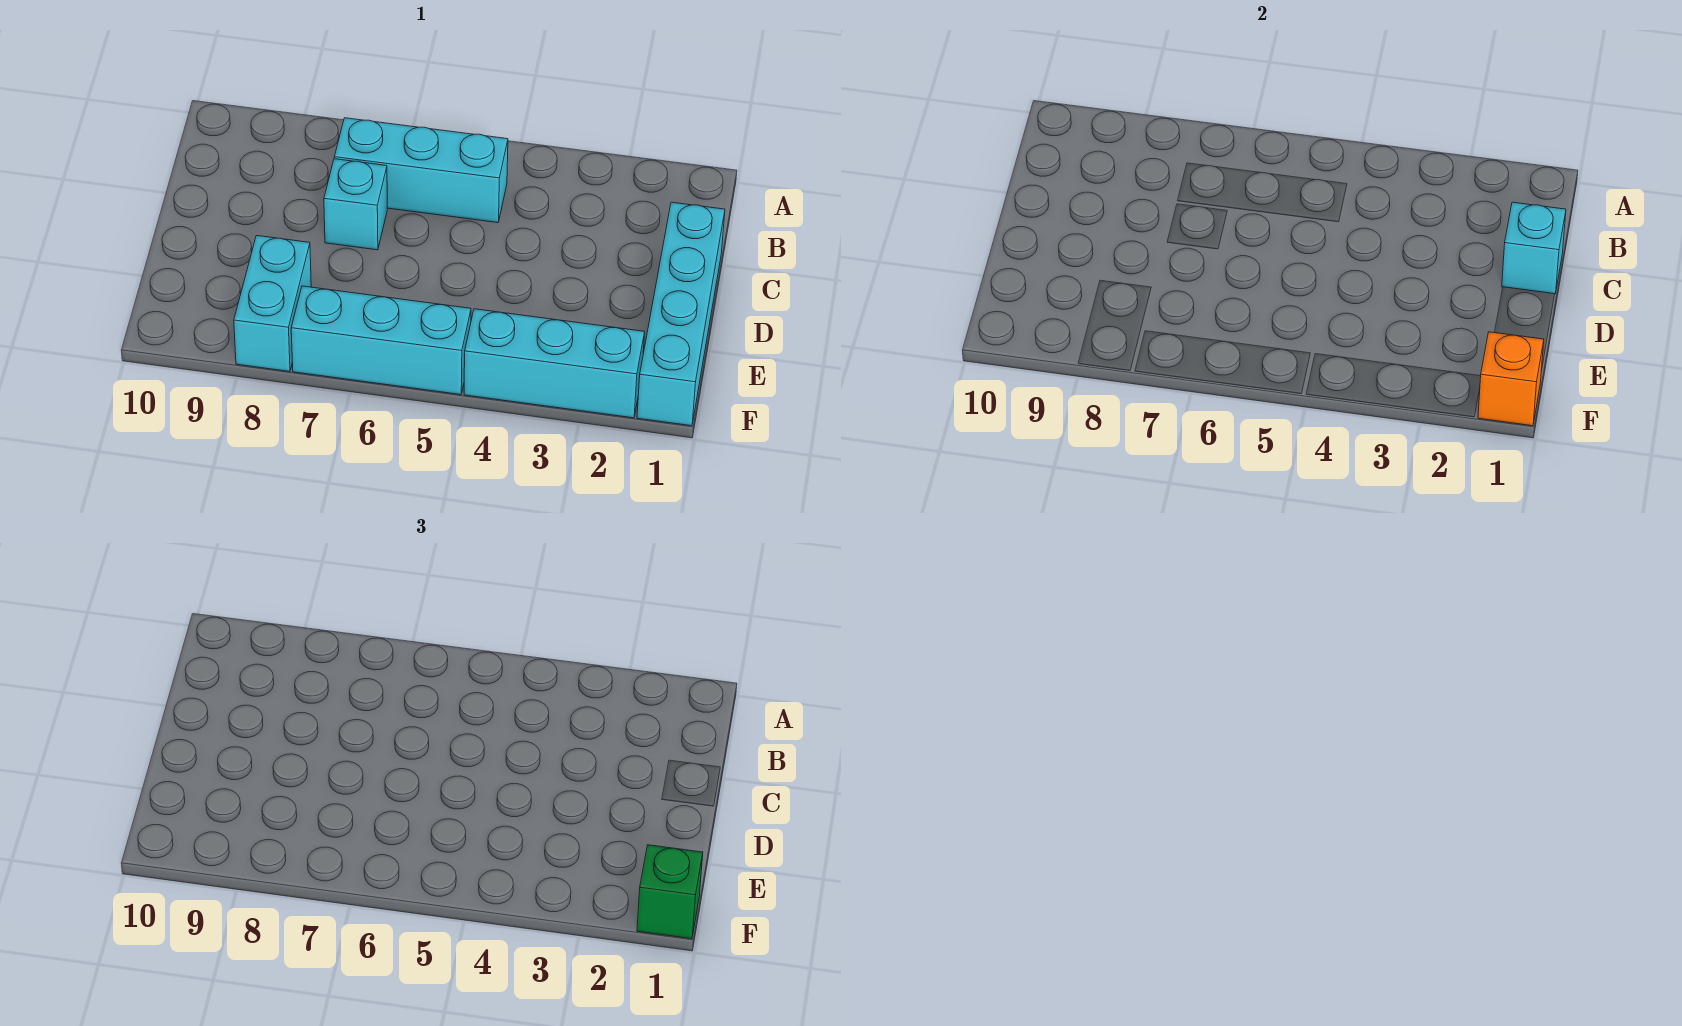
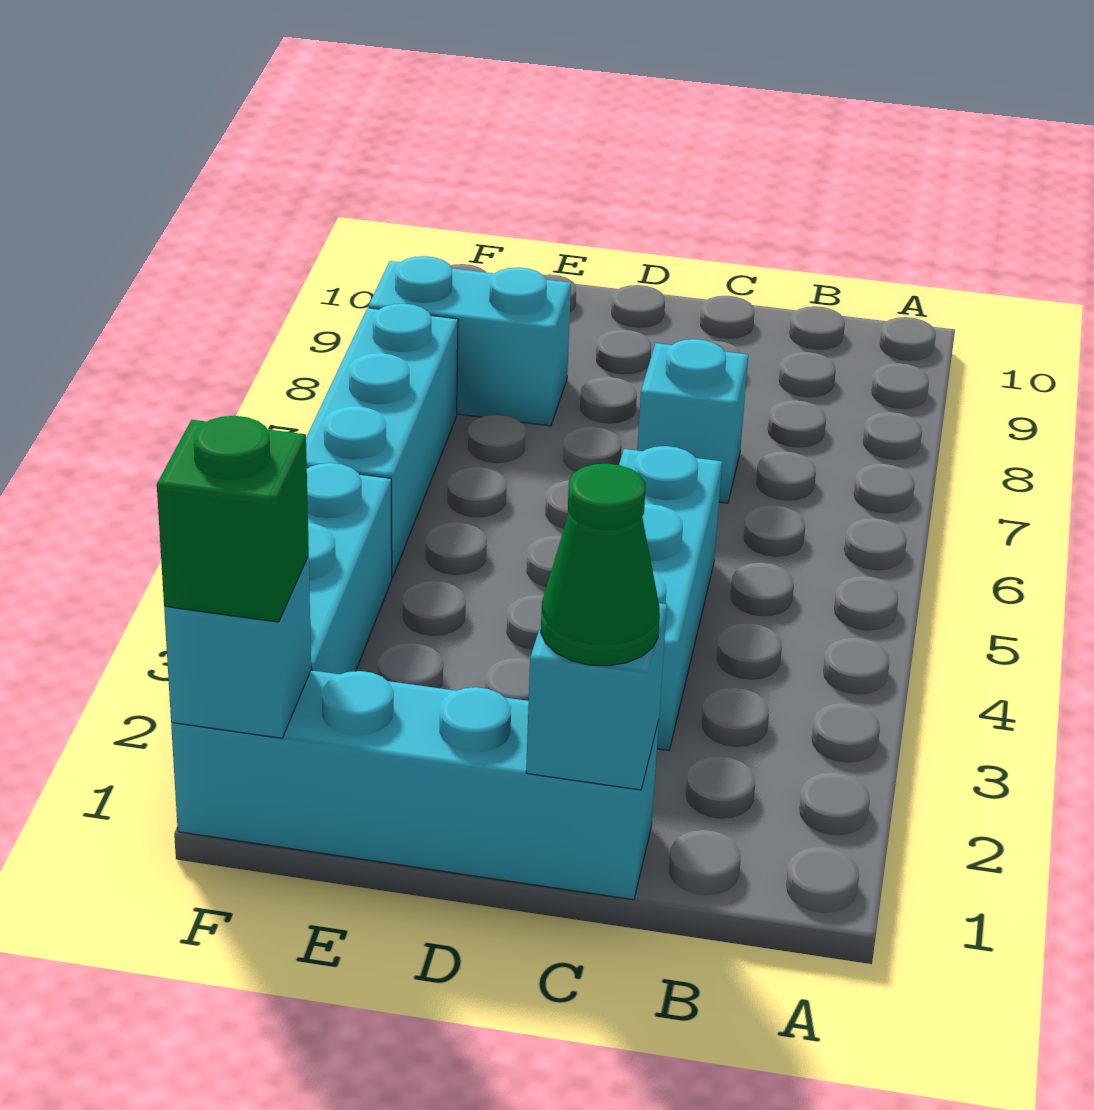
cyan 1x3 brick [334,118,508,223] -> cyan 1x3 brick moved to [619,446,722,751]
none -> green 1x1 cone [541,464,660,666]
orange 1x1 brick [1478,332,1544,426] -> cyan 1x1 brick [164,556,311,738]

